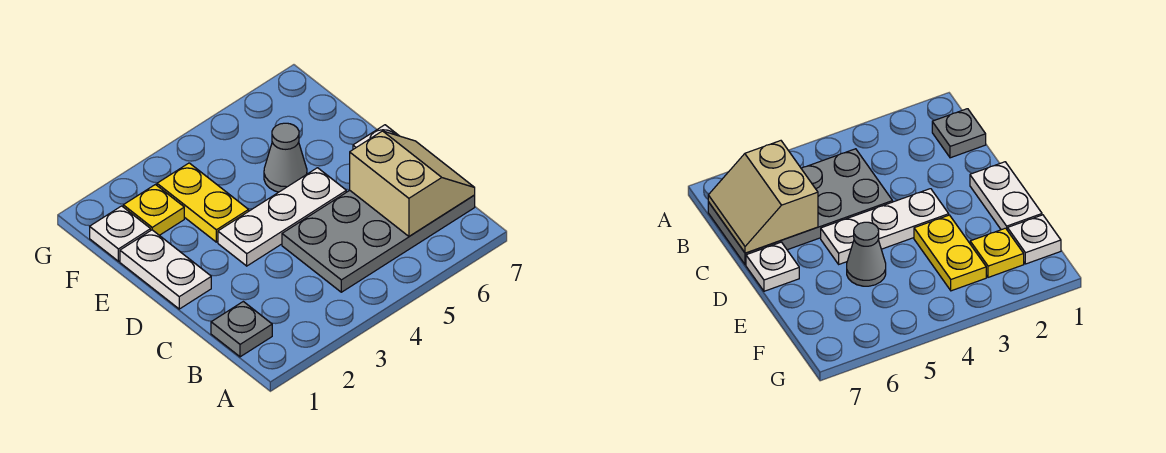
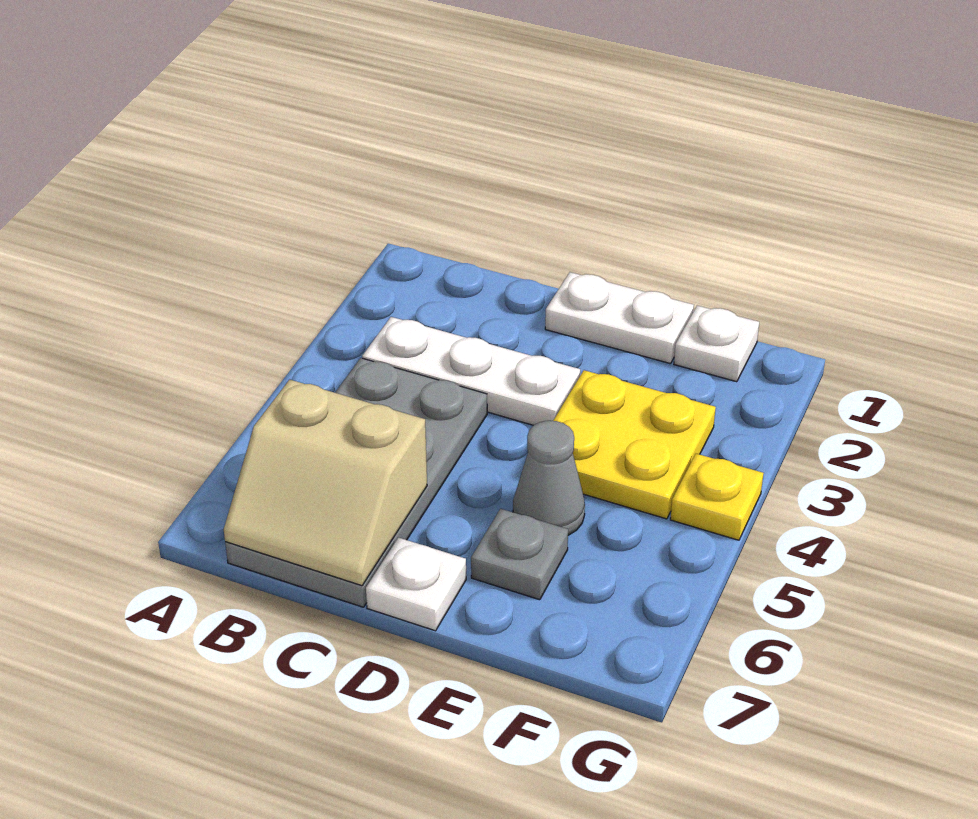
grey 1x1 plate [211,302,272,357] -> grey 1x1 plate moved to [471,509,568,600]
white 1x3 plate [218,168,346,266] -> white 1x3 plate turned to [362,317,580,425]
yellow 1x2 plate [157,163,249,242] -> yellow 2x2 plate [553,370,716,519]
yellow 1x1 plate [123,185,184,235] -> yellow 1x1 plate moved to [670,454,764,540]

